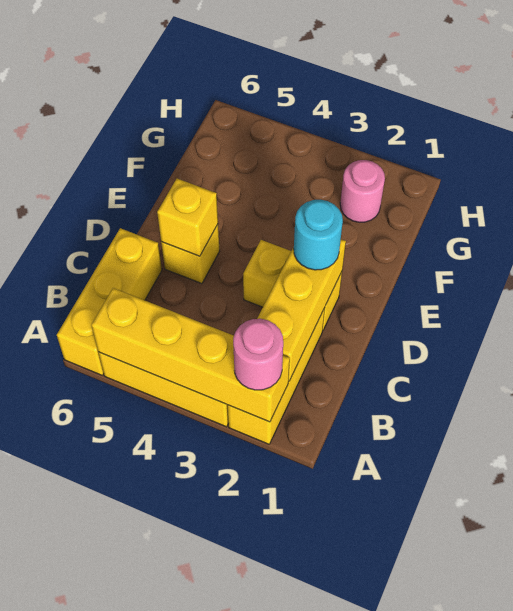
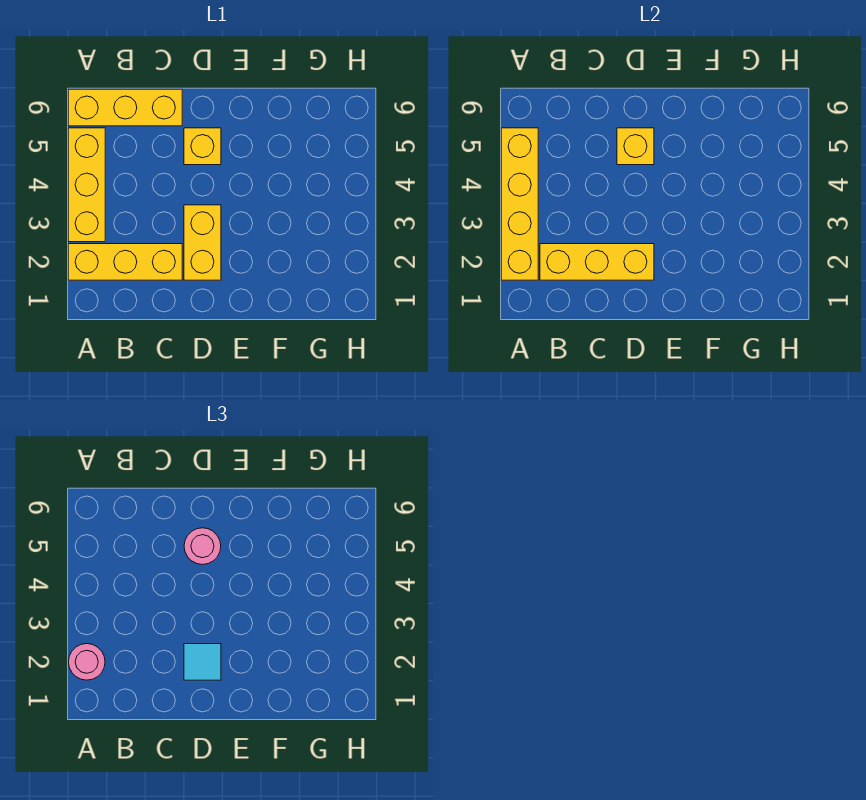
cyan 1x1 round brick [294,200,343,270] -> cyan 1x1 tile [184,644,221,680]
pink 1x1 round brick [340,160,385,222] -> pink 1x1 round brick moved to [184,528,221,565]

